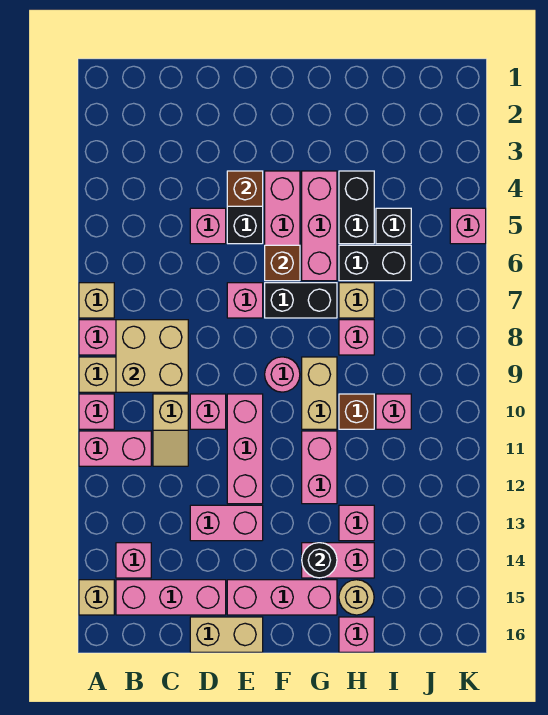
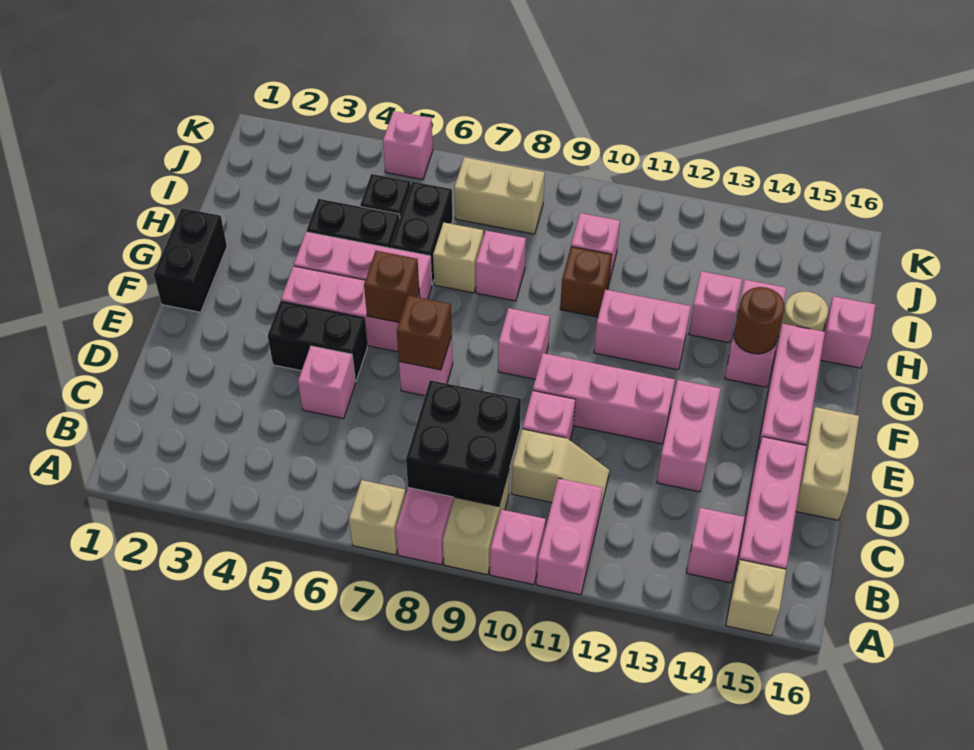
tan 2x2 brick [116,320,188,392] -> black 2x2 brick [406,380,521,506]
brown 1x1 brick [227,171,263,206] -> brown 1x1 brick moved to [397,295,452,370]
black 1x2 brick [265,283,337,318] -> black 1x2 brick moved to [154,208,227,312]
pink 1x1 round brick [265,357,300,392] -> pink 1x1 brick [498,308,550,379]
tan 1x2 brick [302,357,337,429] -> tan 1x2 brick moved to [454,157,545,234]
black 1x1 round brick [302,543,337,578] -> brown 1x1 round brick [734,287,785,354]

